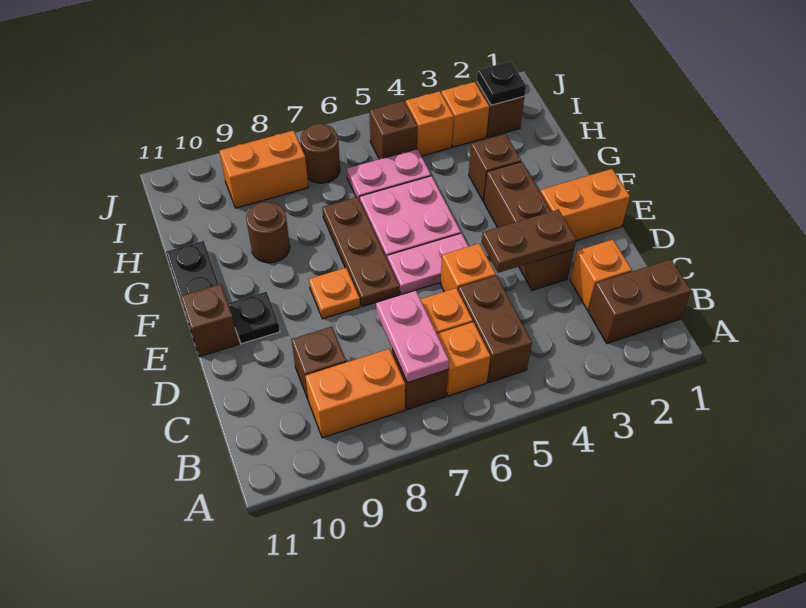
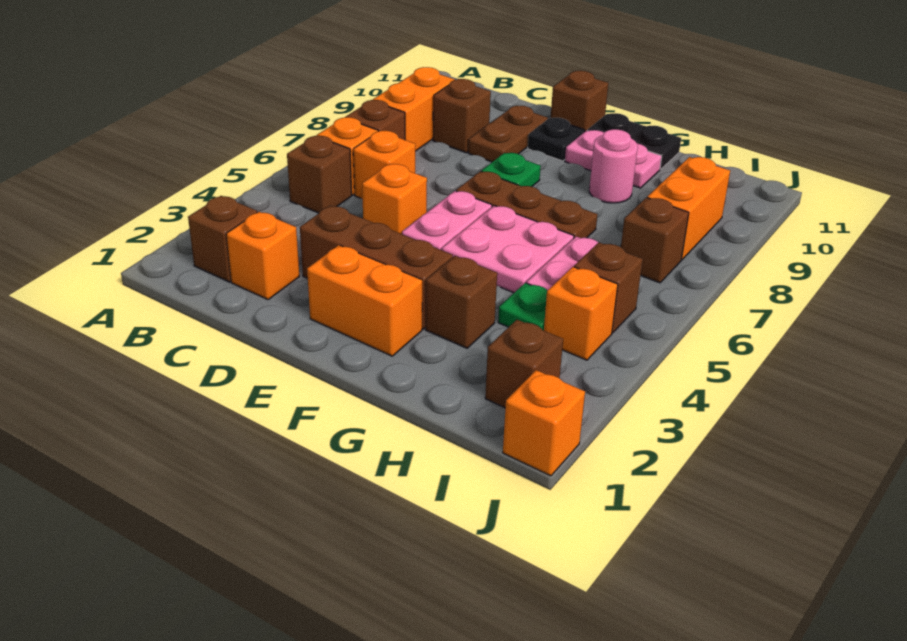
brown 1x2 brick [589,259,691,343] -> brown 1x1 brick [188,196,257,282]
brown 1x2 brick [458,276,532,382] -> brown 1x1 brick [287,136,352,213]
pink 1x2 plate [376,290,449,383] -> pink 1x2 plate moved to [565,130,662,188]
brown 1x2 plate [482,210,576,273] -> brown 1x2 plate moved to [468,106,548,162]
orange 1x2 brick [540,169,630,241] -> orange 1x2 brick turned to [307,245,422,356]
orange 1x1 plate [309,268,360,319] -> green 1x1 plate [481,153,541,187]
brown 1x1 round brick [246,202,290,263] -> pink 1x1 round brick [589,129,638,203]
none -> green 1x1 plate [498,283,548,331]
black 1x1 plate [477,61,526,105] -> none
orange 1x1 brick [441,82,489,147] -> orange 1x1 brick moved to [503,370,585,476]
brown 1x1 round brick [300,124,340,183] -> brown 1x1 brick [621,198,689,283]

